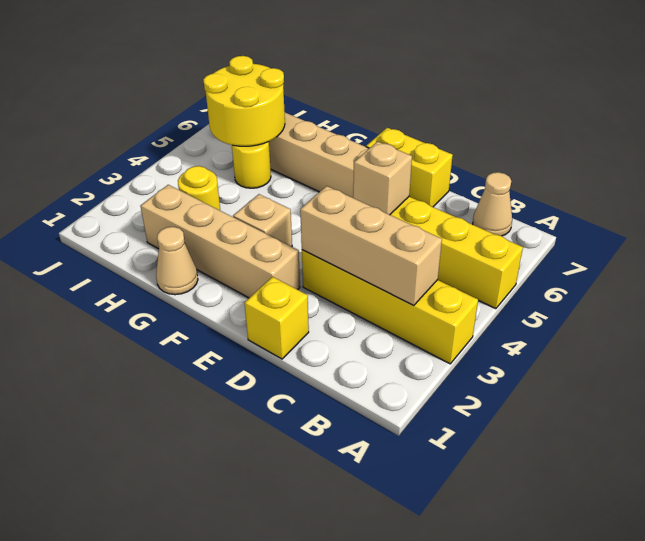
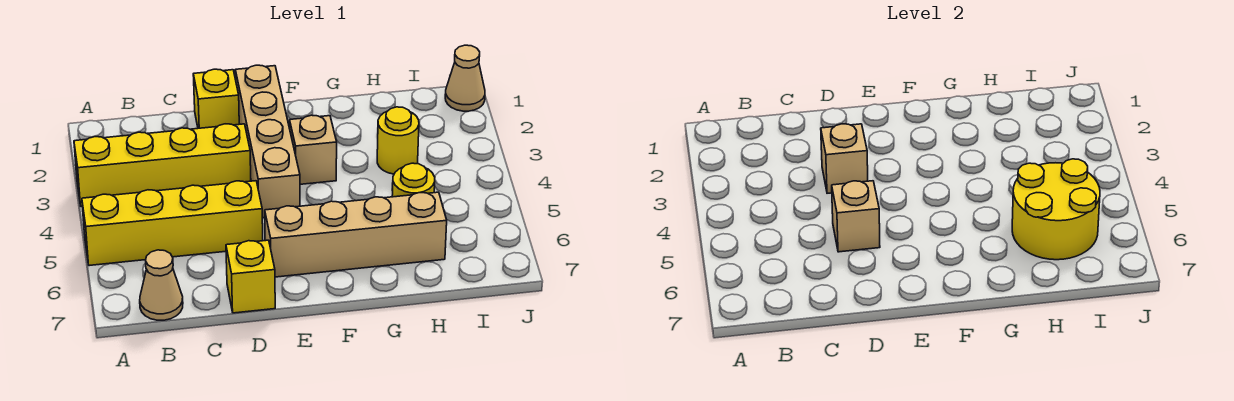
tan 1x3 brick [300,186,442,306] -> tan 1x1 brick [821,124,868,193]
yellow 1x2 brick [366,128,453,207] -> yellow 1x1 brick [226,240,275,313]
tan 1x4 brick [141,185,300,298] -> tan 1x4 brick turned to [235,65,300,218]
tan 1x1 cone [156,227,198,295] -> tan 1x1 cone moved to [445,45,485,111]

